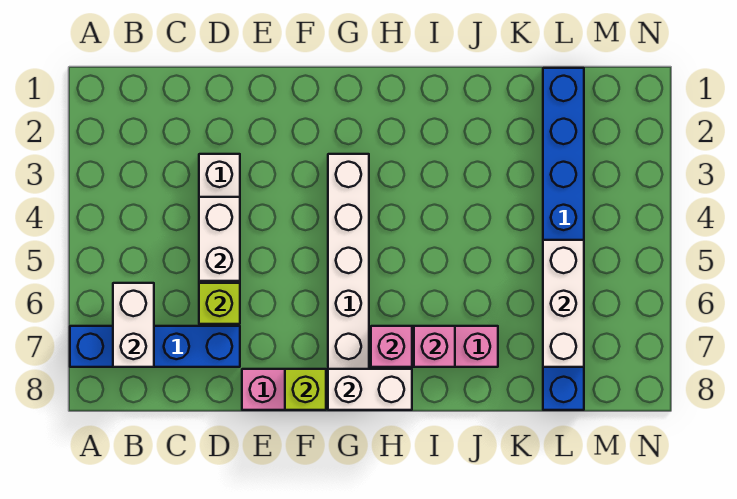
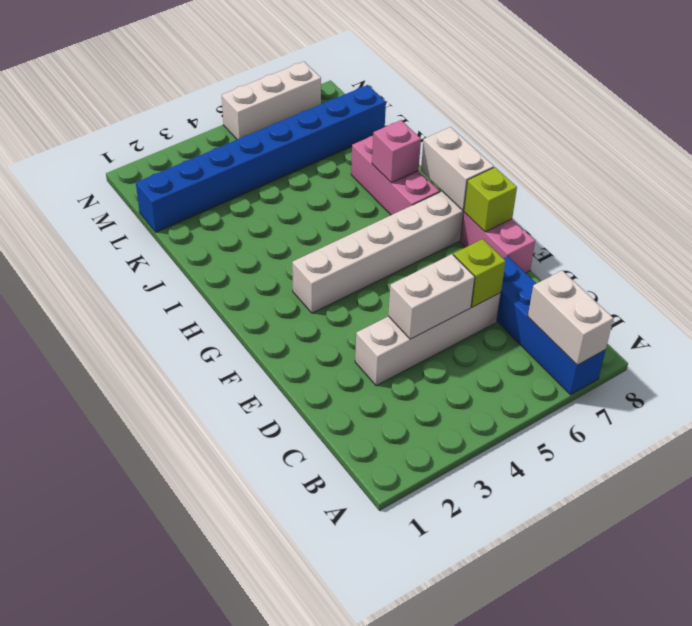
white 1x2 brick [113,283,154,367] -> white 1x2 brick turned to [528,271,613,365]
pink 1x1 brick [371,326,412,367] -> none
white 1x3 brick [543,240,584,367] -> white 1x3 brick moved to [222,62,321,140]

